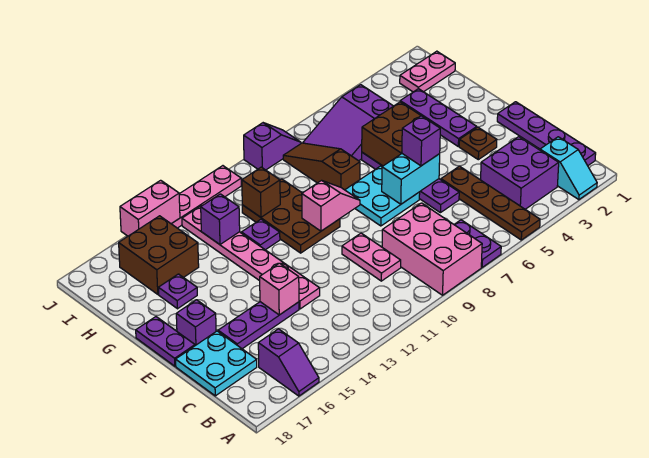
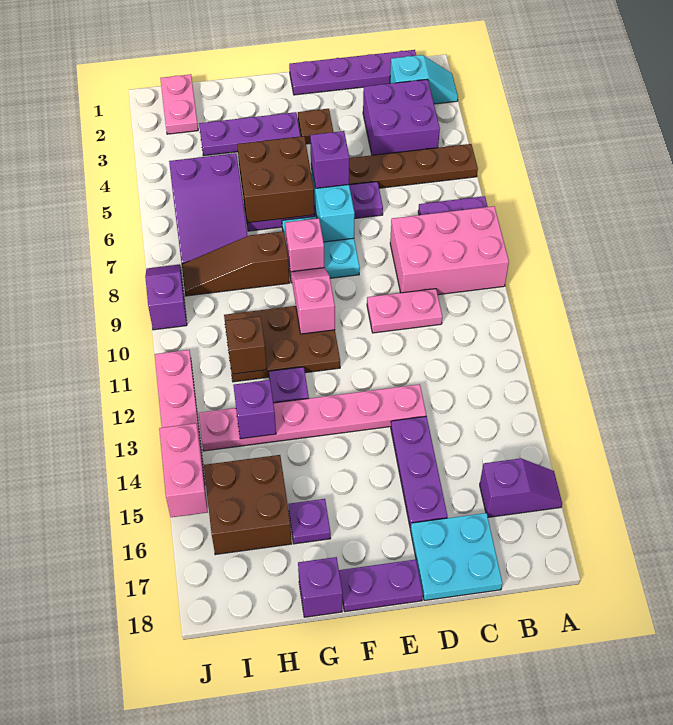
pink 1x1 brick [260,263,299,315] -> pink 1x1 brick moved to [285,218,324,272]
purple 1x1 brick [176,300,216,346] -> purple 1x1 brick moved to [298,557,343,617]

